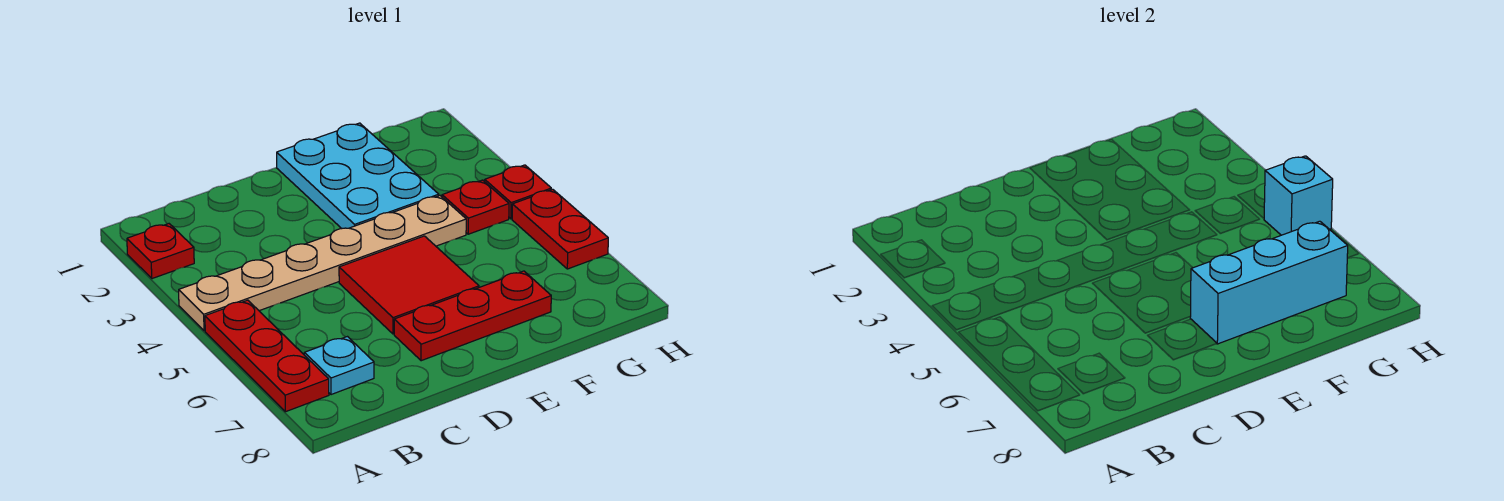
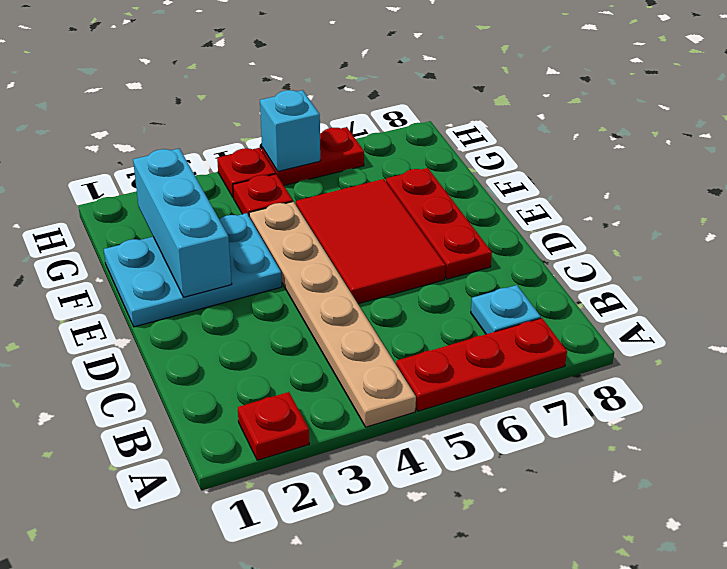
red 2x2 tile [339,236,479,334] -> red 2x3 tile [296,179,446,304]
cyan 1x3 brick [1190,221,1348,344] -> cyan 1x3 brick moved to [133,148,232,297]

